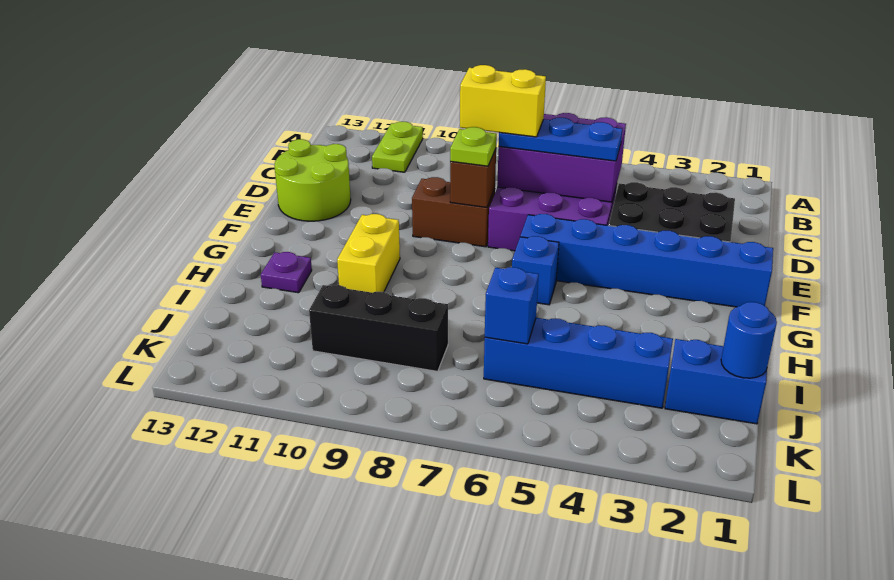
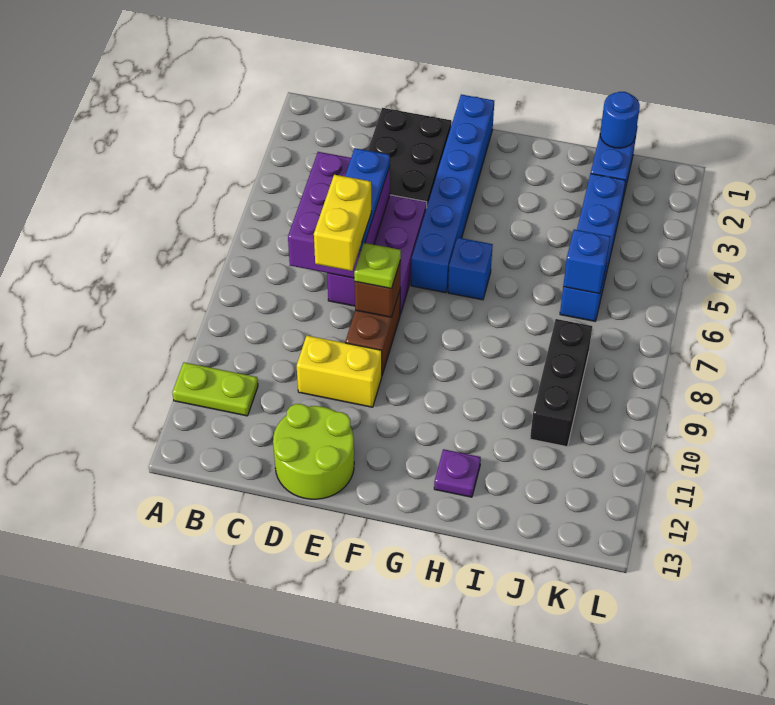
yellow 1x2 brick [337,214,400,293] -> yellow 1x2 brick moved to [297,336,382,407]

